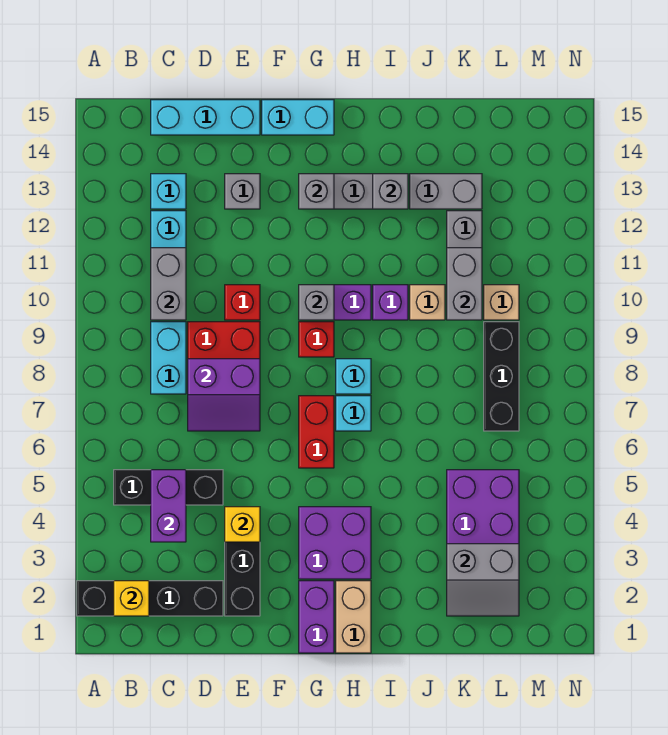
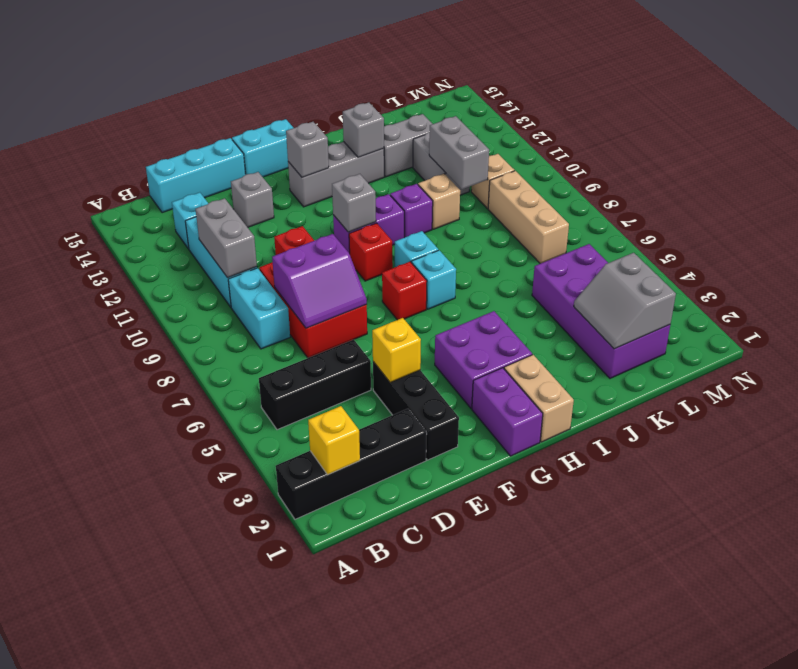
purple 1x2 brick [151,470,186,542] -> none
red 1x2 brick [299,396,334,468] -> red 1x1 brick [382,262,427,320]
grey 2x2 slope [447,544,519,616] -> grey 2x2 slope turned to [574,253,676,349]
black 1x3 brick [484,322,519,431] -> tan 1x3 brick [488,171,569,263]

